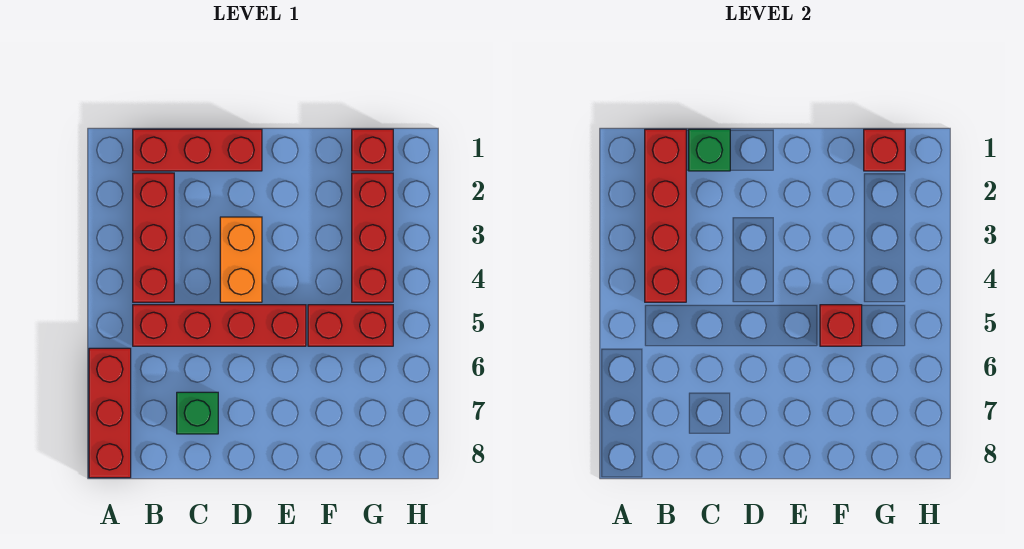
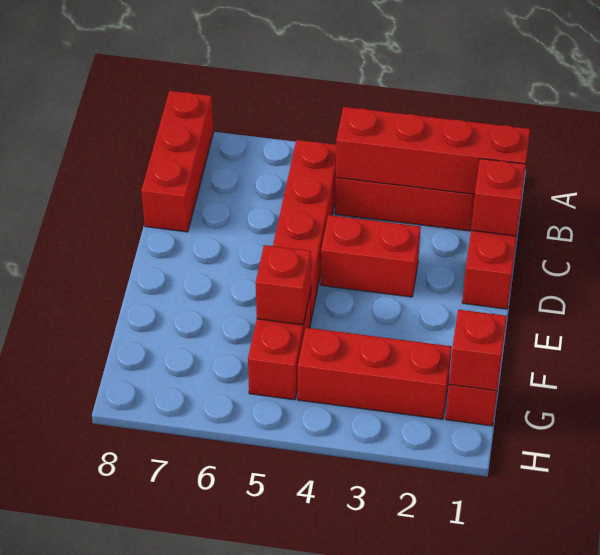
red 1x3 brick [89,348,131,478] -> red 1x3 brick turned to [141,91,213,232]
green 1x1 brick [689,129,730,171] -> red 1x1 brick [471,159,526,236]
green 1x1 brick [177,392,218,434] -> none
orange 1x2 brick [220,217,262,302] -> red 1x2 brick [321,215,421,297]

